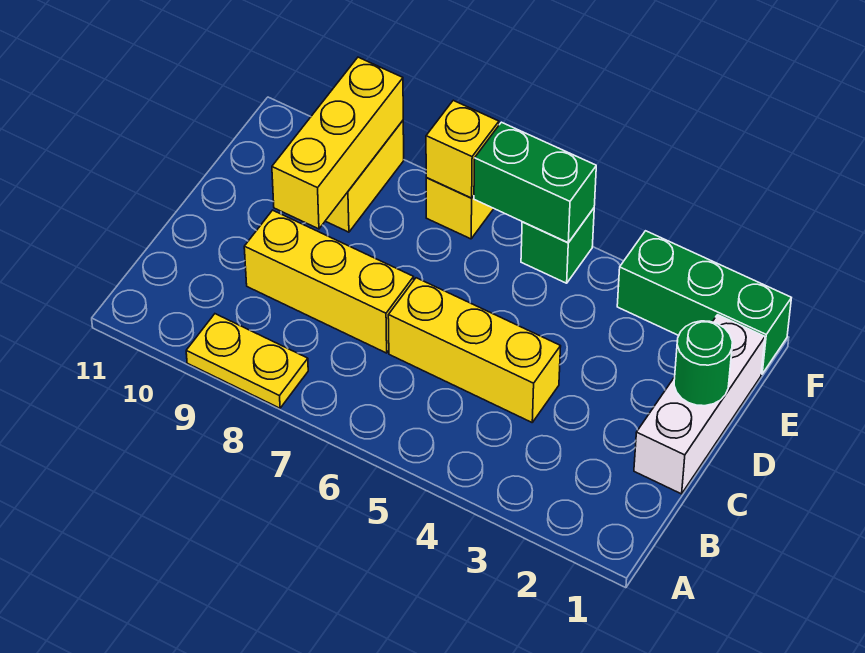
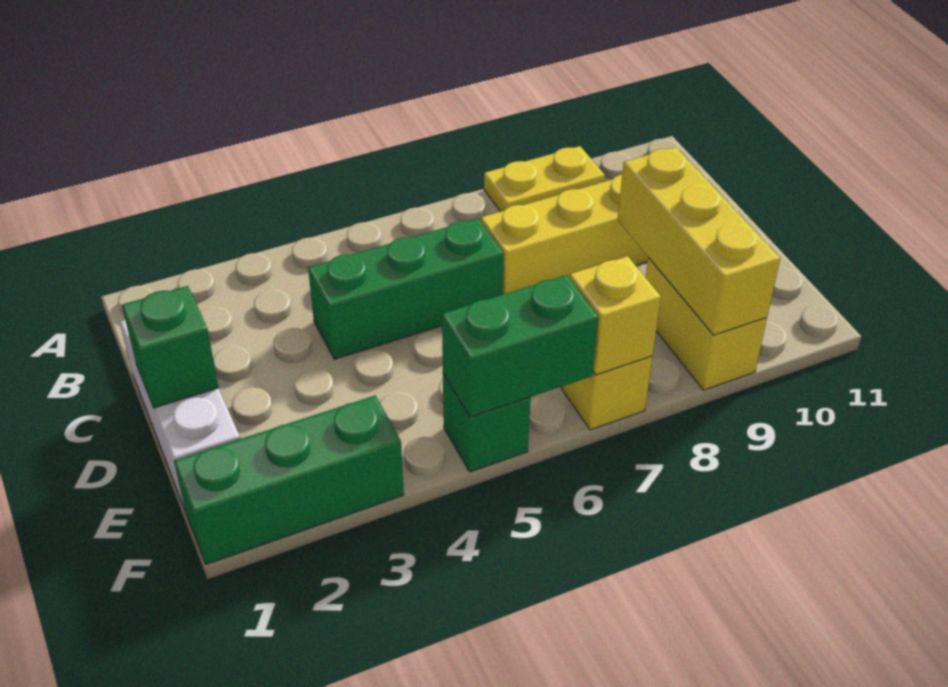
yellow 1x3 brick [388,278,561,422] -> green 1x3 brick [308,218,503,359]
green 1x1 round brick [674,321,732,406] -> green 1x1 brick [122,286,219,408]

